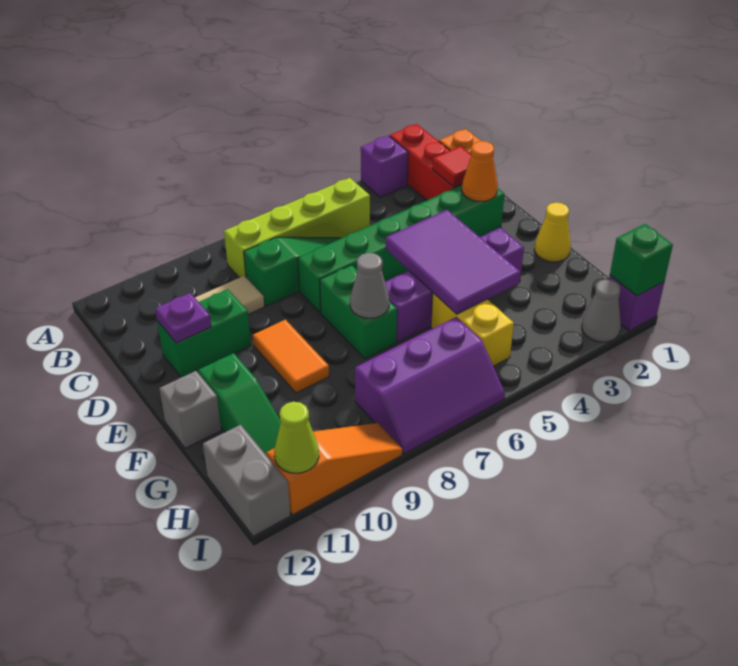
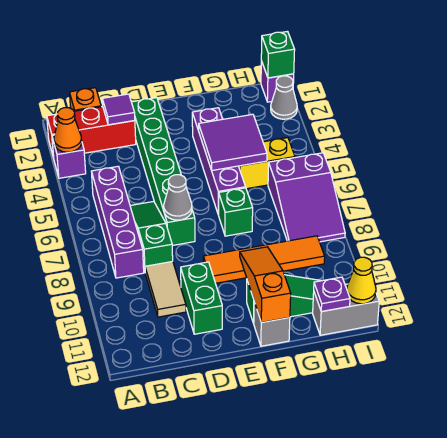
lime 1x4 brick [224,178,370,278] -> purple 1x4 brick [91,166,144,278]
red 1x1 tile [432,146,471,187] -> purple 1x1 tile [102,94,135,125]
orange 1x1 cone [462,141,498,201] -> orange 1x1 cone moved to [54,108,82,152]
purple 1x1 plate [155,293,211,343] -> purple 1x1 plate moved to [314,277,350,312]
purple 2x3 tile [386,210,520,314] -> purple 2x2 tile [199,114,267,170]
green 1x2 brick [320,265,397,359] -> green 1x1 brick [219,188,253,236]
orange 1x2 tile [253,320,329,393] -> orange 1x4 tile [203,236,325,283]
yellow 1x1 cone [535,202,571,262] -> yellow 1x1 cone moved to [347,257,376,304]
grey 1x1 cone [350,253,389,318] -> grey 1x1 cone moved to [164,175,192,220]
purple 2x3 slope [355,317,505,454] -> purple 2x3 slope turned to [268,153,345,242]
orange 1x3 slope [266,423,402,515] -> orange 1x3 slope moved to [240,247,291,323]
lime 1x1 cone [274,402,319,473] -> none

